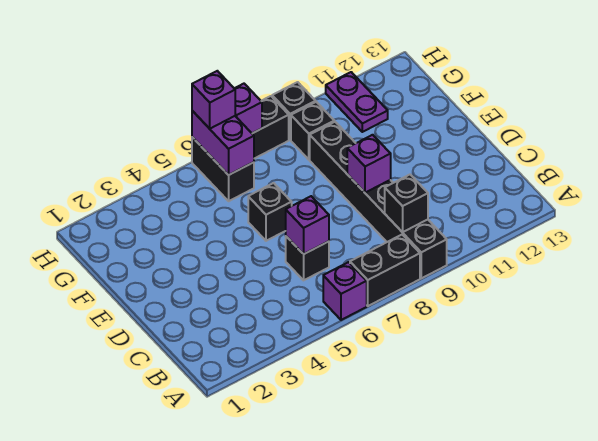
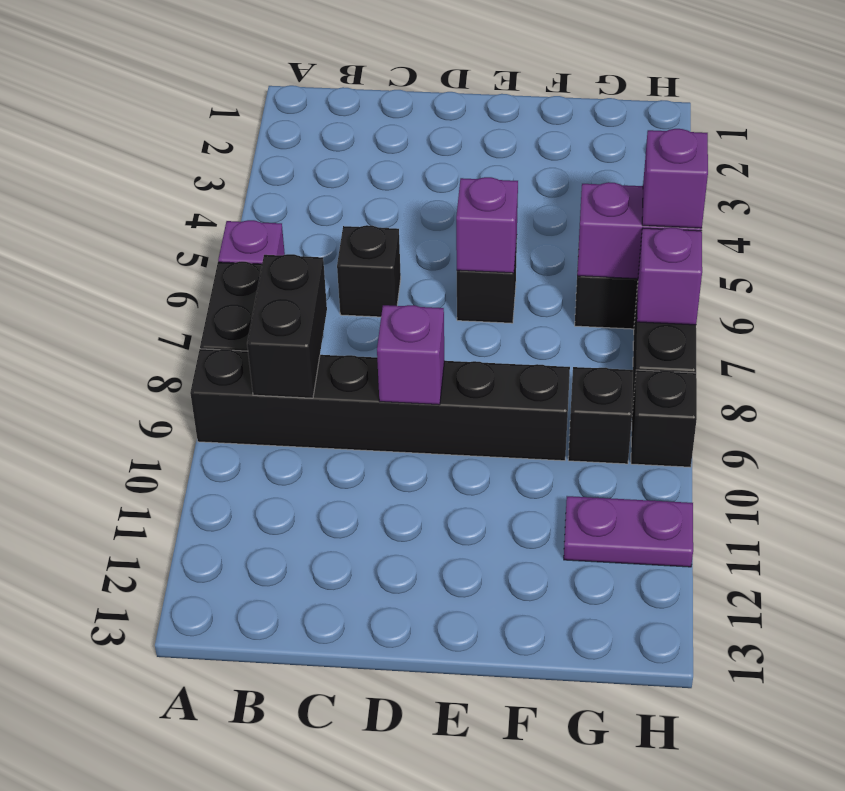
black 1x1 brick [385,175,428,232] -> black 1x2 brick [247,254,327,398]
purple 1x1 brick [286,196,329,254] -> purple 1x1 brick moved to [456,177,518,273]

